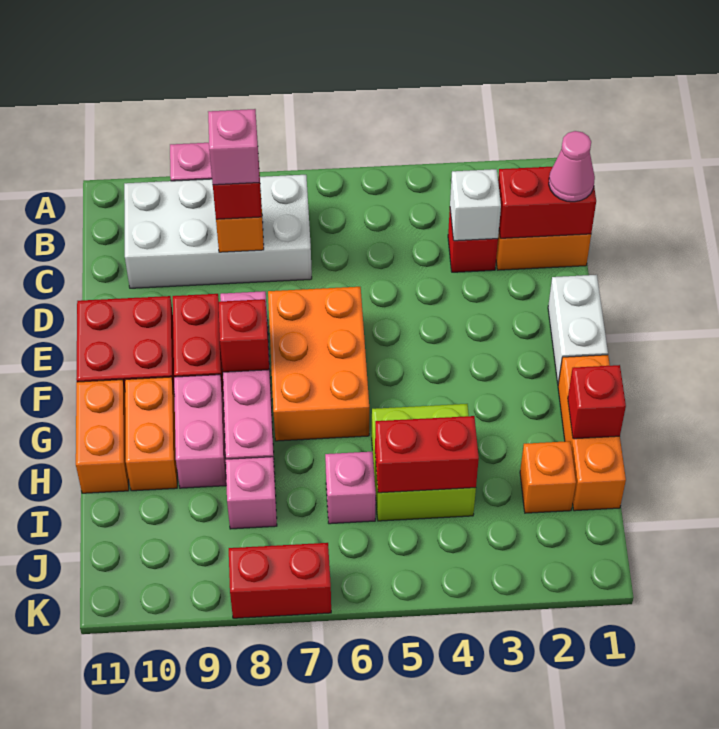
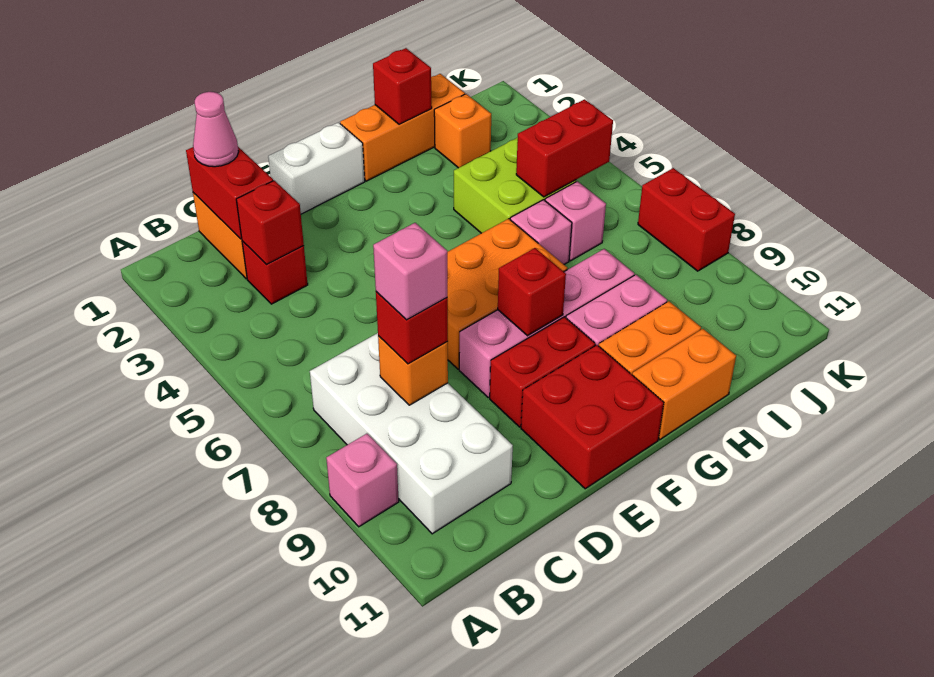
white 1x1 brick [450,169,501,241] -> red 1x1 brick [236,181,304,265]
red 1x2 brick [375,416,479,493] -> red 1x2 brick turned to [516,99,613,197]
pink 1x1 brick [226,457,277,529] -> pink 1x1 brick moved to [510,200,572,264]

